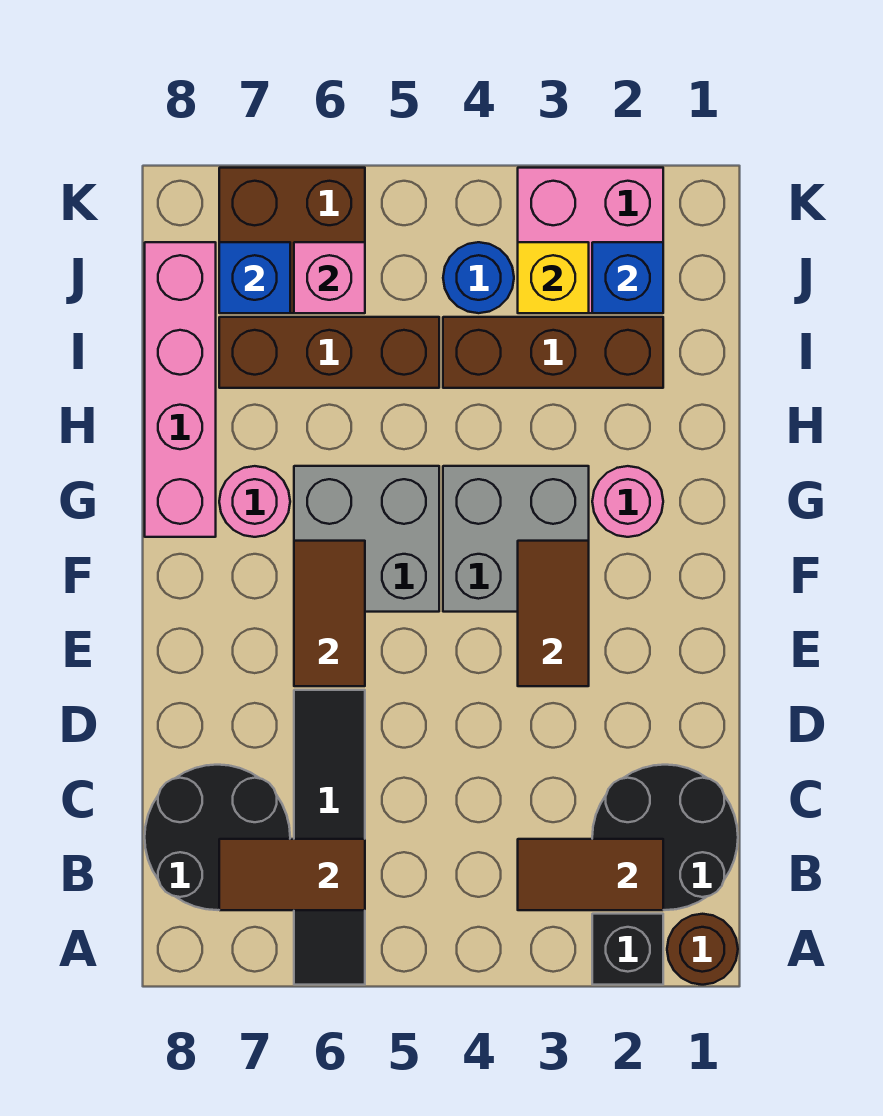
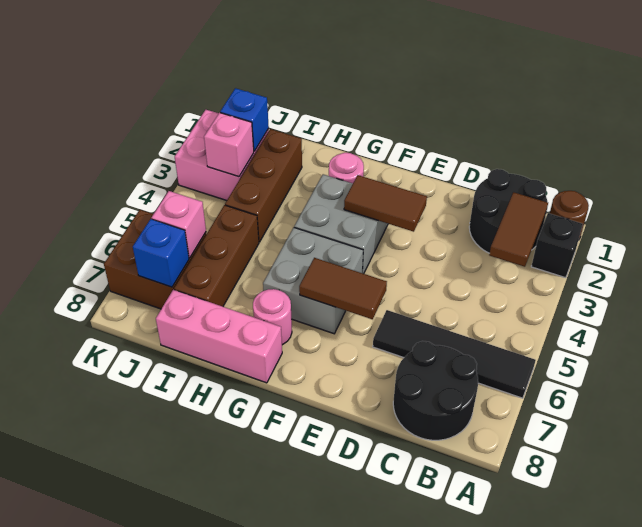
brown 1x2 tile [219,839,365,910] -> none
pink 1x4 brick [145,242,216,537] -> pink 1x3 brick [156,290,282,383]
yellow 1x1 brick [518,242,589,313] -> pink 1x1 brick [204,113,254,177]
blue 1x1 round brick [443,242,514,313] -> none

